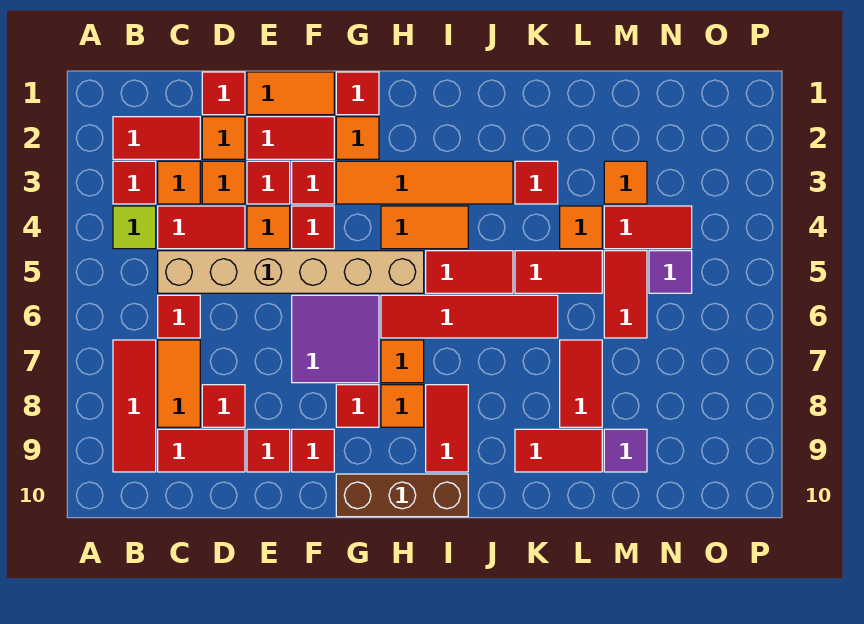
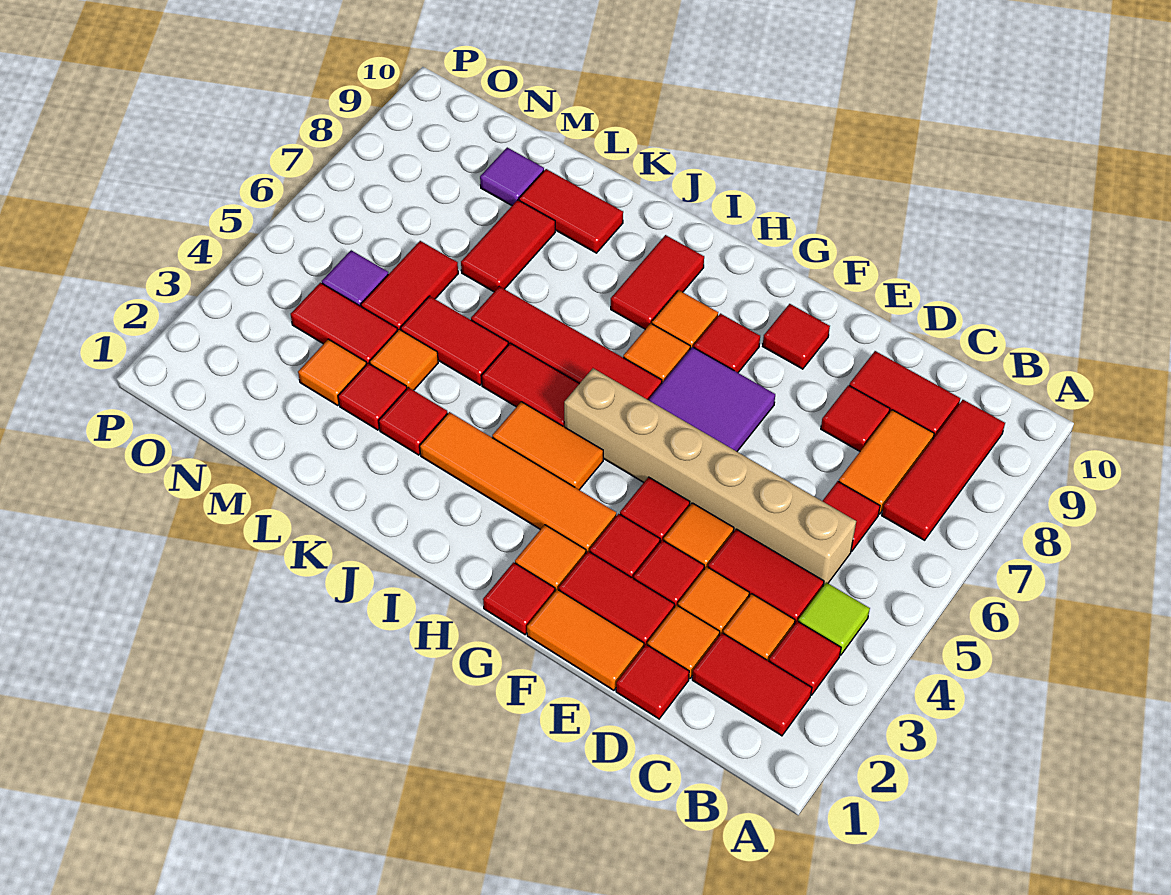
red 1x1 tile [247,429,290,472] -> red 1x1 tile moved to [338,363,407,430]
brown 1x3 brick [336,474,468,517] -> none

